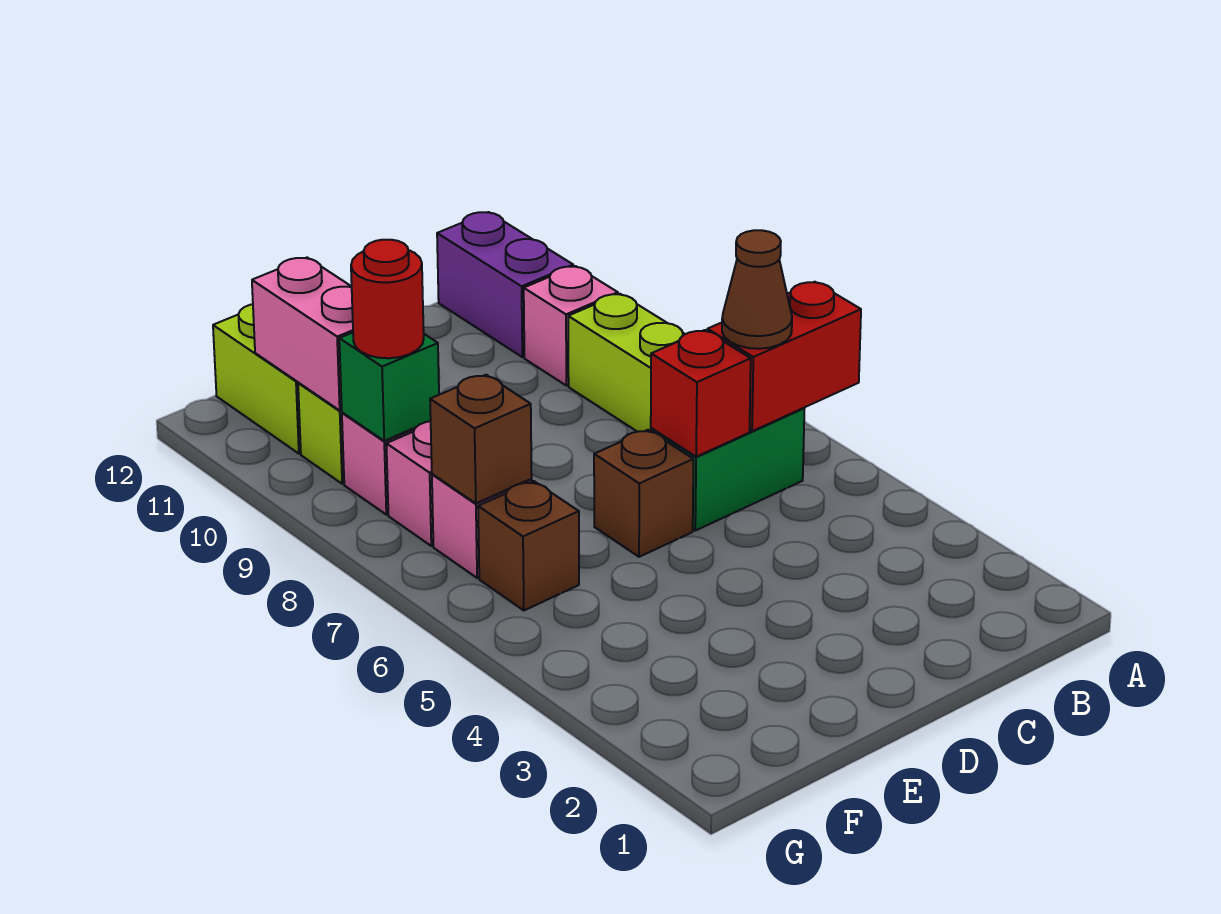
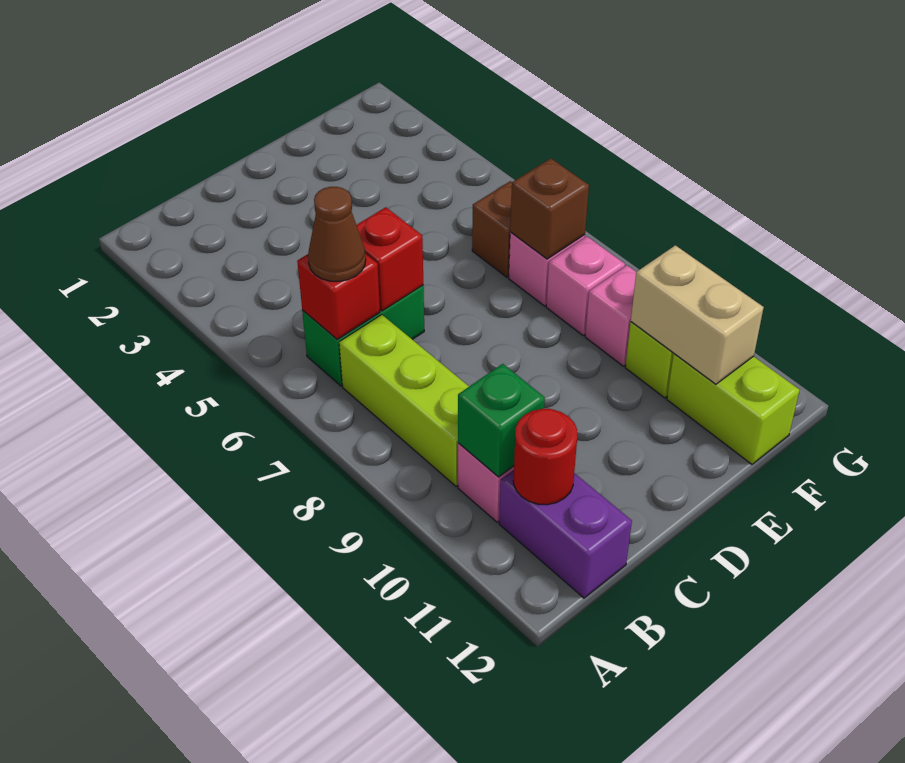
red 1x2 brick [707,282,861,431] -> red 1x1 brick [297,254,380,339]
brown 1x1 brick [594,430,693,557] -> none
green 1x1 brick [339,333,439,441] -> green 1x1 brick moved to [458,364,545,477]
red 1x1 round brick [351,240,424,358] -> red 1x1 round brick moved to [513,409,577,505]
pink 1x2 brick [252,258,353,410] -> tan 1x2 brick [631,245,764,384]

